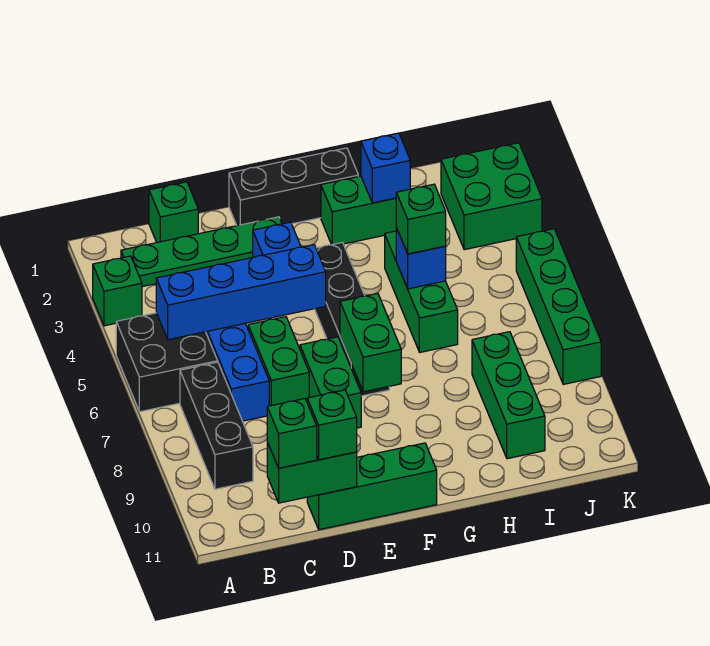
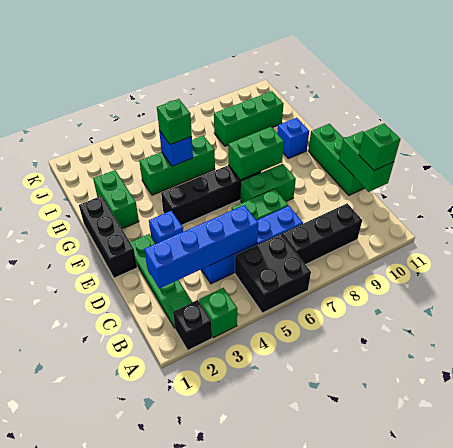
none -> black 1x1 brick [173,300,212,350]
blue 1x4 brick [156,245,326,340] -> blue 1x4 brick turned to [144,205,258,289]
green 1x1 brick [149,182,198,242] -> none
green 1x1 brick [307,390,357,460] -> none
blue 1x1 brick [361,133,411,203] -> blue 1x1 brick moved to [277,118,309,159]
green 2x2 brick [441,143,542,250] -> none
green 1x4 brick [516,229,601,384] -> none

